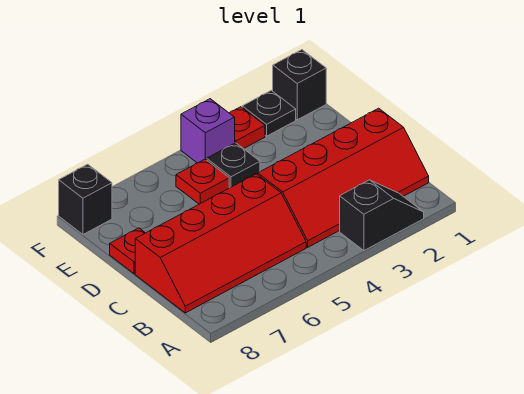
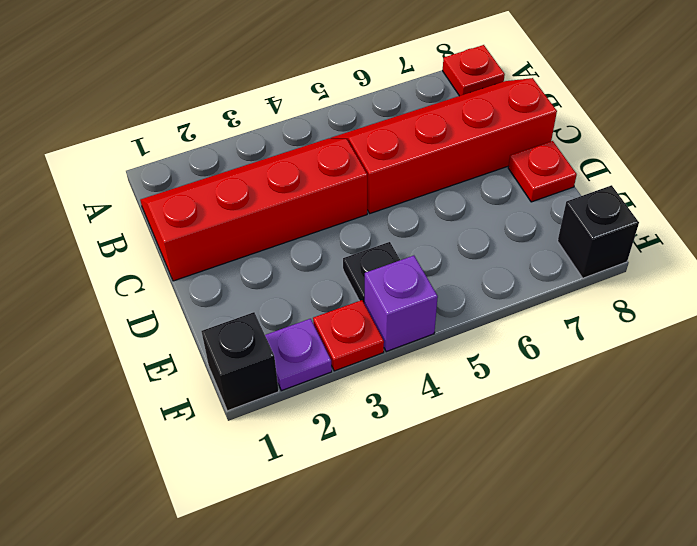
black 1x2 slope [340,180,424,251] -> none
red 1x1 plate [176,159,229,204] -> red 1x1 plate moved to [443,45,505,96]
black 1x1 plate [242,90,296,136] -> purple 1x1 plate [265,319,332,391]

